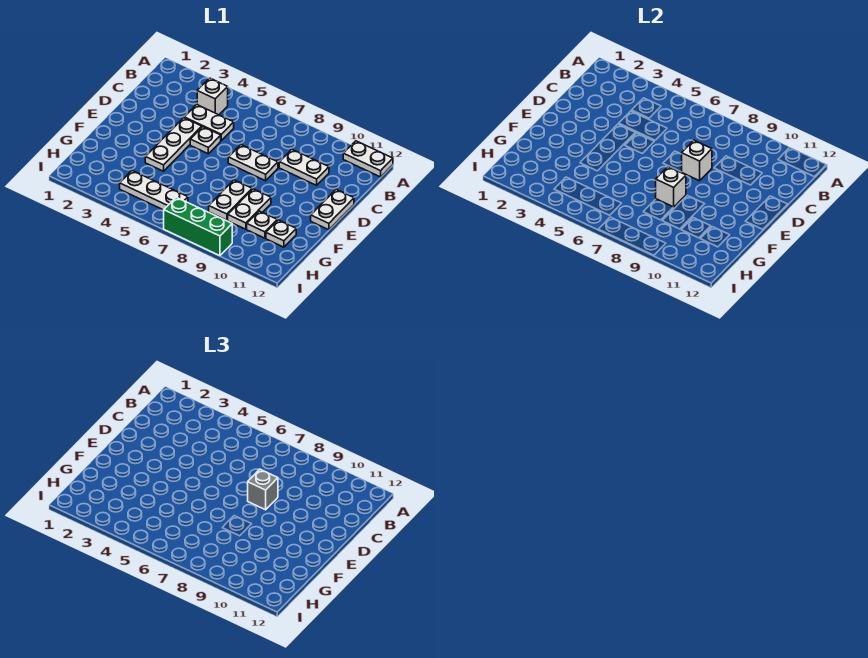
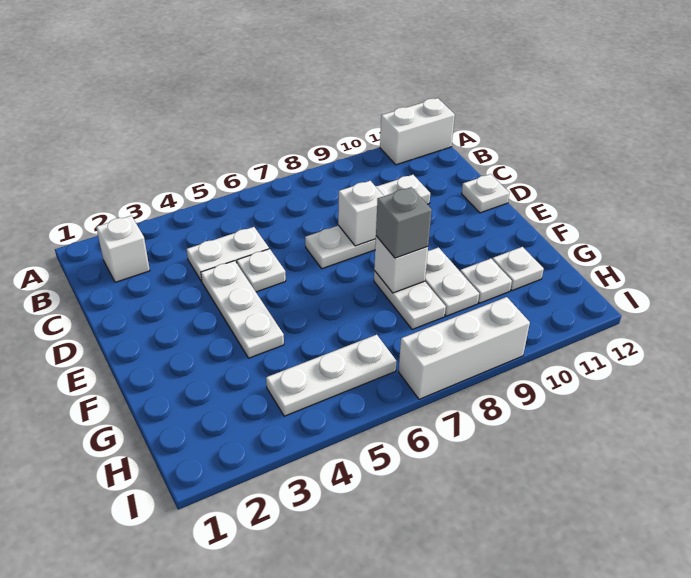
white 1x2 plate [343,141,393,177] -> white 1x2 brick [380,98,455,165]
white 1x1 brick [197,78,228,115] -> white 1x1 brick moved to [96,216,150,282]
grey 1x1 brick [248,469,278,510] -> grey 1x1 brick moved to [376,187,432,258]
white 1x2 plate [311,189,354,230] -> white 1x1 plate [462,174,509,213]
green 1x3 brick [164,197,232,256] -> white 1x3 brick [399,297,530,399]

